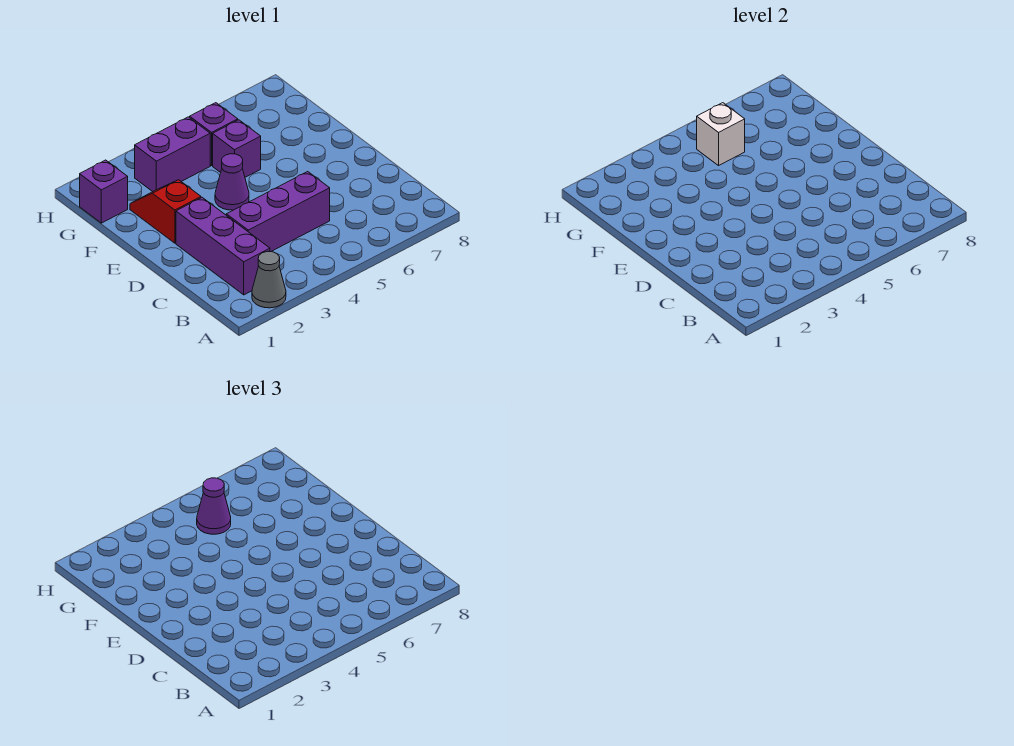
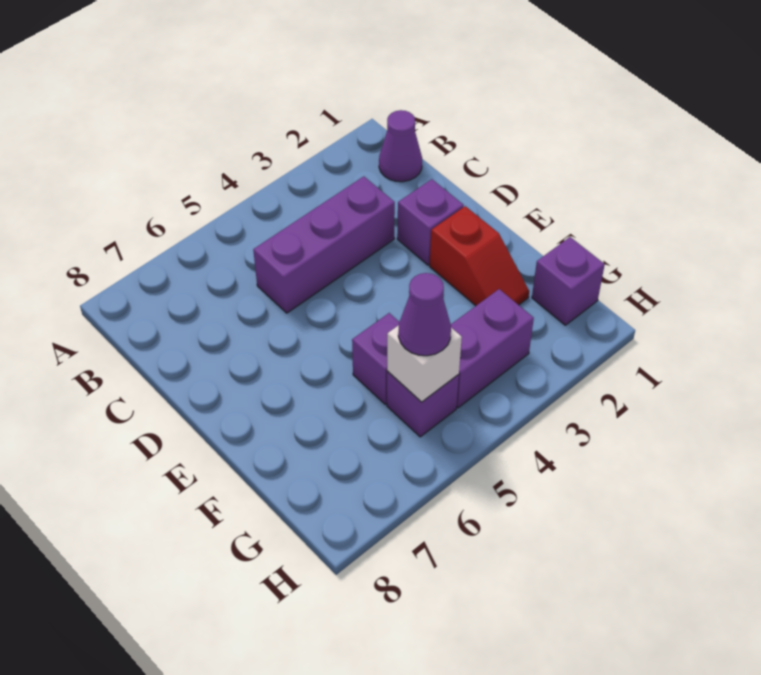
grey 1x1 cone [252,251,286,308] -> none
purple 1x3 brick [176,198,270,295] -> purple 1x1 brick [397,179,464,265]
purple 1x1 cone [215,154,249,210] -> purple 1x1 cone moved to [379,110,422,182]

